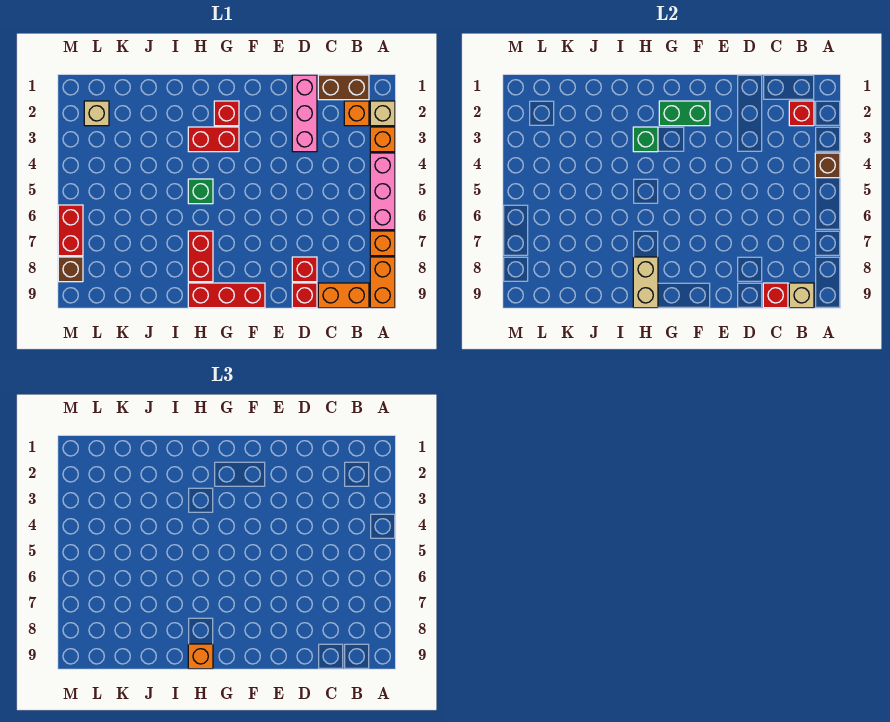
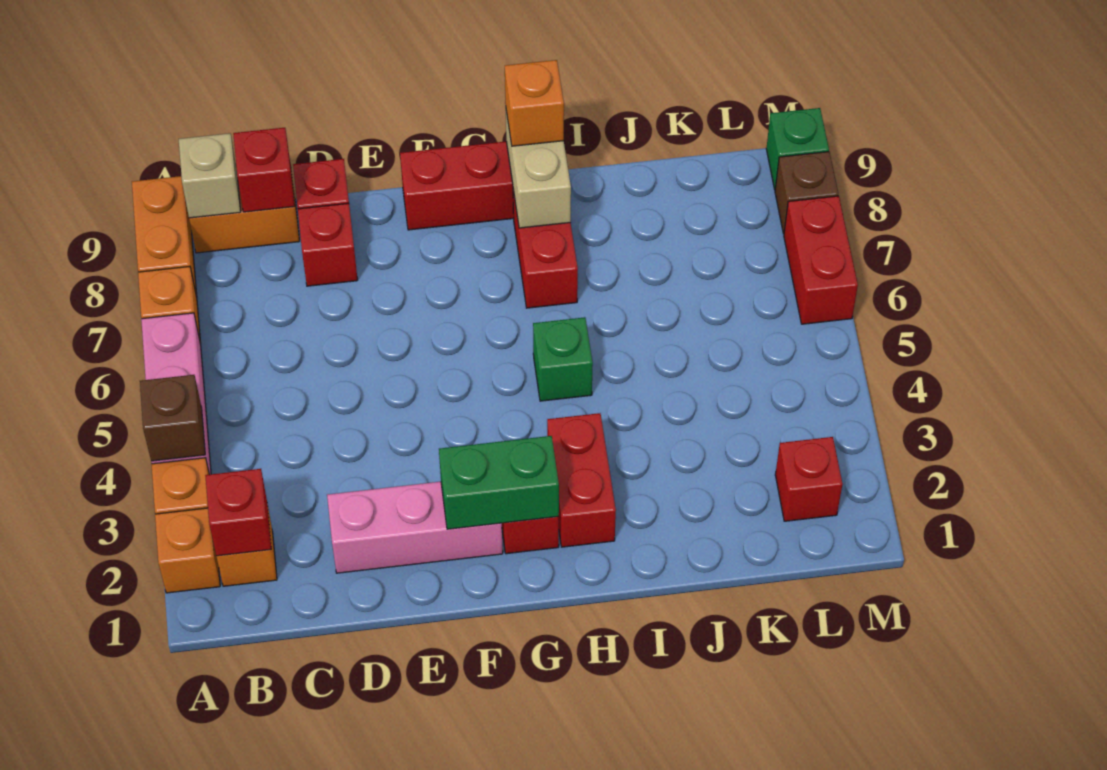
tan 1x1 brick [370,101,395,126] -> orange 1x1 brick [155,508,220,593]
brown 1x2 brick [318,75,369,100] -> none
pink 1x3 brick [292,75,317,152] -> pink 1x3 brick turned to [327,482,503,573]
red 1x2 brick [188,127,239,152] -> red 1x2 brick turned to [547,413,616,547]
green 1x1 brick [633,127,658,152] -> green 1x1 brick moved to [766,108,829,189]
tan 1x1 brick [84,101,109,126] -> red 1x1 brick [775,437,843,521]

